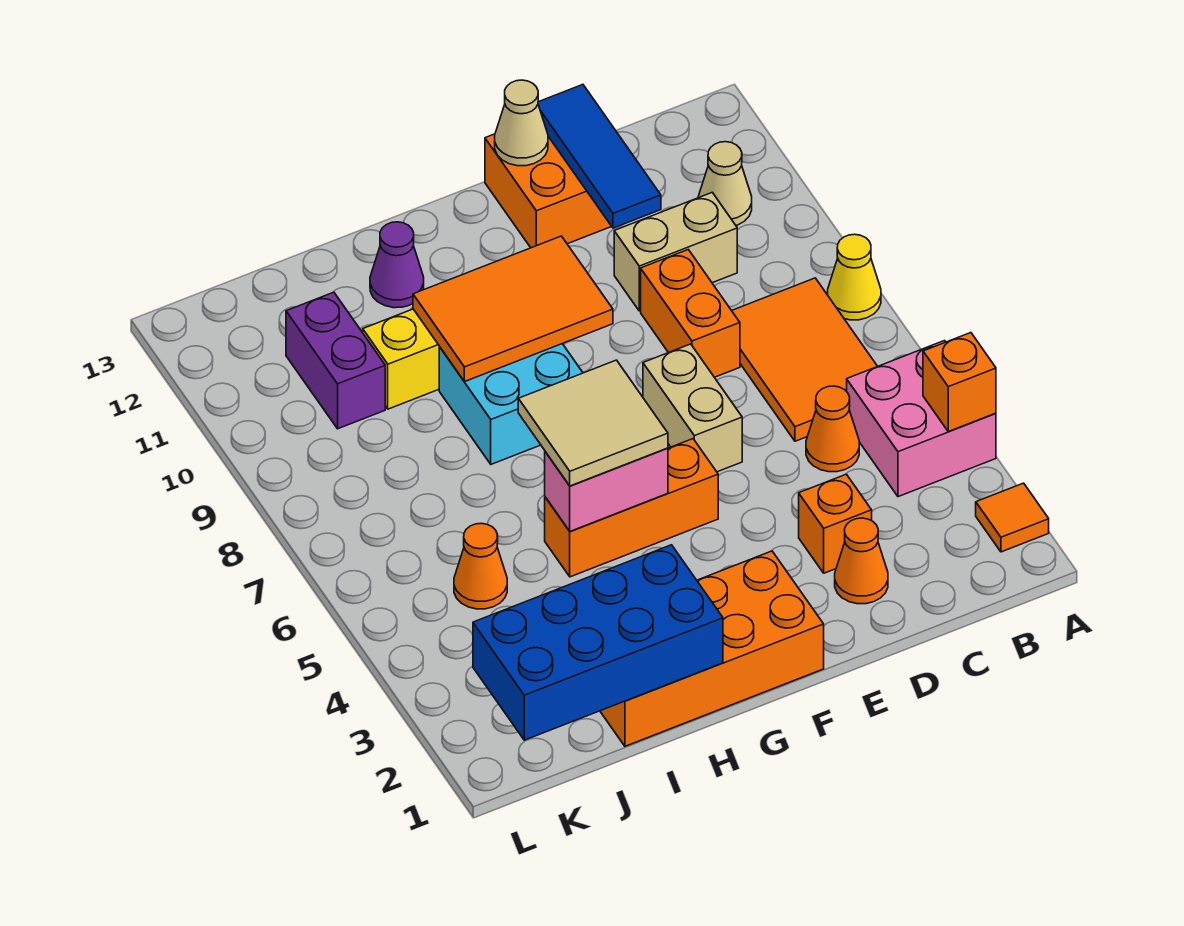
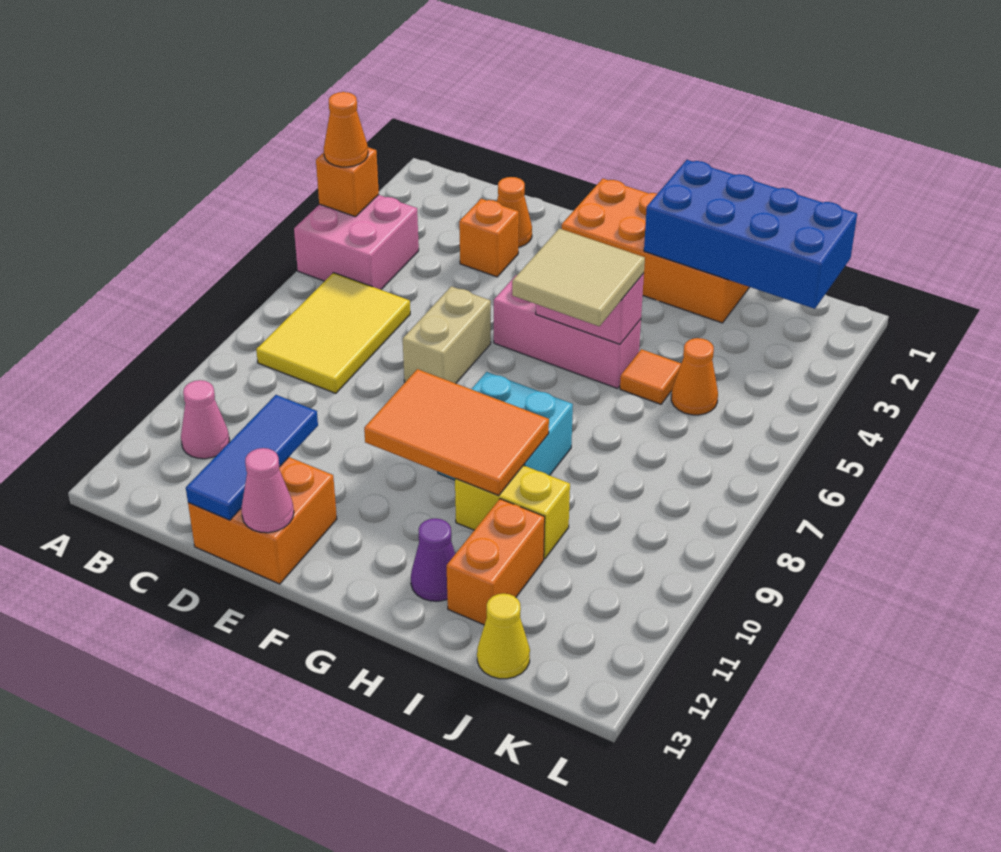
orange 1x1 tile [976,483,1049,552] -> orange 1x1 tile moved to [620,349,681,404]
yellow 1x1 cone [828,234,881,320] -> yellow 1x1 cone moved to [477,593,530,679]
orange 2x3 tile [732,278,877,441] -> yellow 2x3 tile [256,273,410,393]
tan 1x1 cone [698,142,752,225] -> pink 1x1 cone [181,380,229,459]
orange 1x1 cone [806,386,859,472] -> orange 1x1 cone moved to [324,92,368,167]
tan 1x2 brick [614,193,737,311] -> none
orange 1x2 brick [641,250,740,377] -> orange 1x2 brick moved to [447,499,545,625]
tan 1x1 cone [495,80,548,166] -> pink 1x1 cone [241,448,294,533]
orange 1x3 brick [545,439,718,577] -> pink 1x3 brick [494,275,641,388]
purple 1x2 brick [286,292,385,429] -> none

